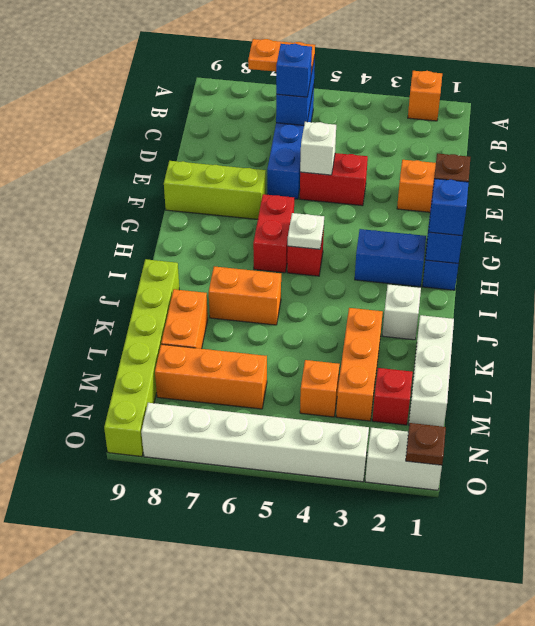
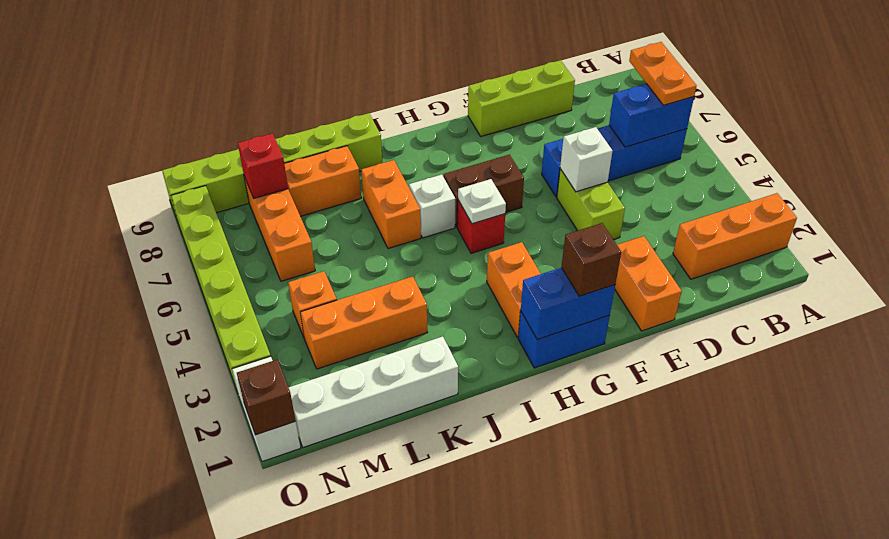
orange 1x1 brick [408,71,442,121] -> orange 1x3 brick [673,193,797,279]
blue 1x1 brick [276,44,312,97] -> none
red 1x2 brick [300,153,368,206] -> lime 1x2 brick [557,169,625,240]
lime 1x3 brick [164,161,266,219] -> lime 1x3 brick turned to [468,60,575,136]
red 1x2 brick [253,194,294,273] -> brown 1x2 brick [444,155,524,227]
blue 1x1 brick [429,179,469,236] -> none
blue 1x2 brick [355,229,426,287] -> orange 1x2 brick [487,242,541,337]
white 1x1 brick [382,285,421,340] -> white 1x1 brick moved to [409,175,455,238]
white 1x3 brick [409,315,454,427] -> white 1x4 brick [289,336,458,447]
red 1x1 brick [372,368,413,425] -> red 1x1 brick moved to [238,133,288,198]
brown 1x1 plate [406,423,446,465] -> brown 1x1 brick [237,360,296,435]
white 1x6 brick [141,403,369,482] -> lime 1x6 brick [171,186,270,390]

